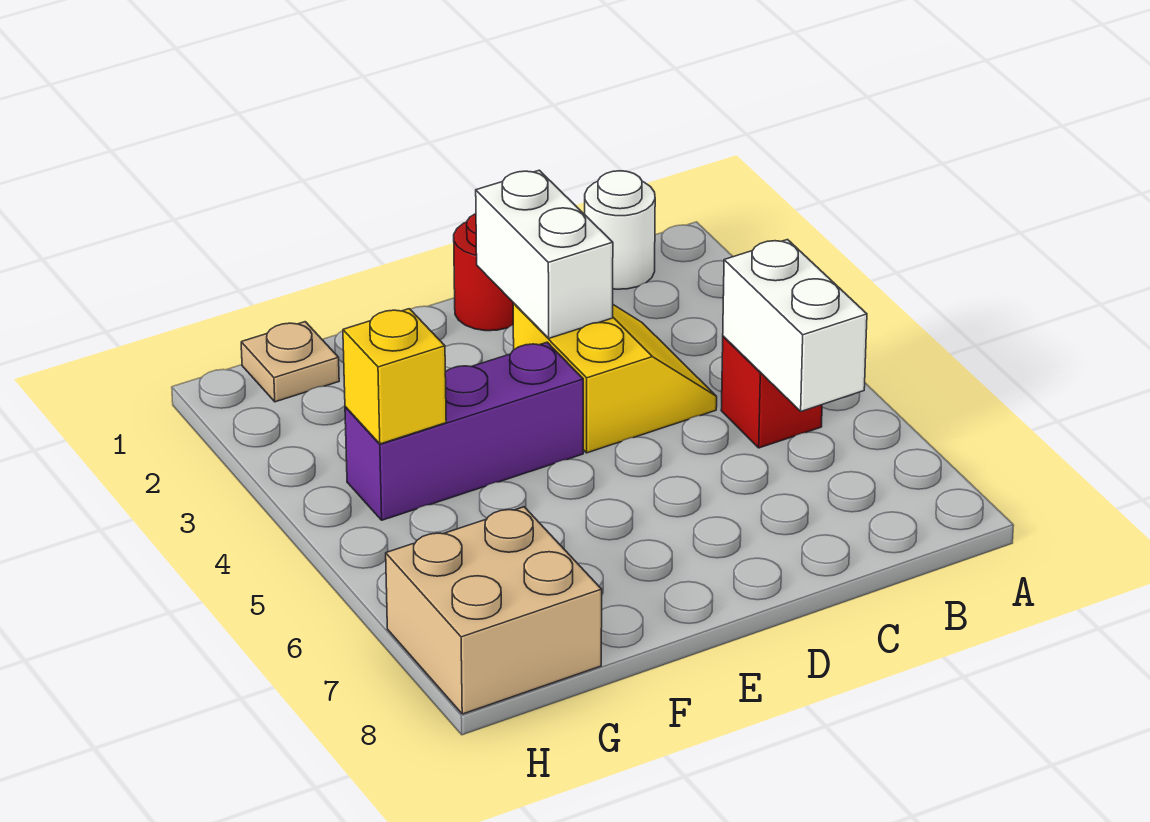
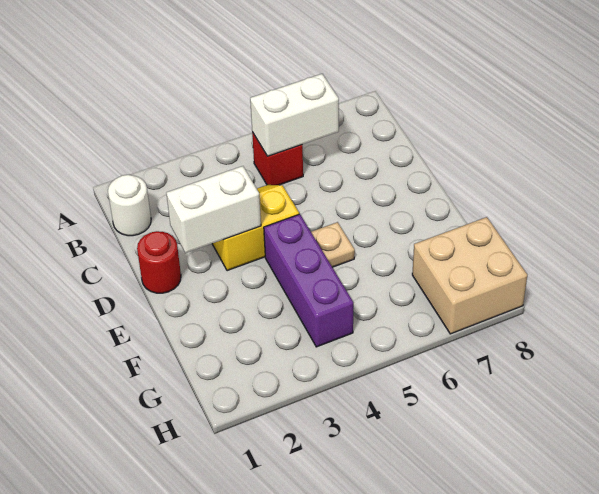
tan 1x1 plate [241,322,339,402] -> tan 1x1 plate moved to [311,222,355,267]
yellow 1x1 brick [343,309,446,444] -> none

